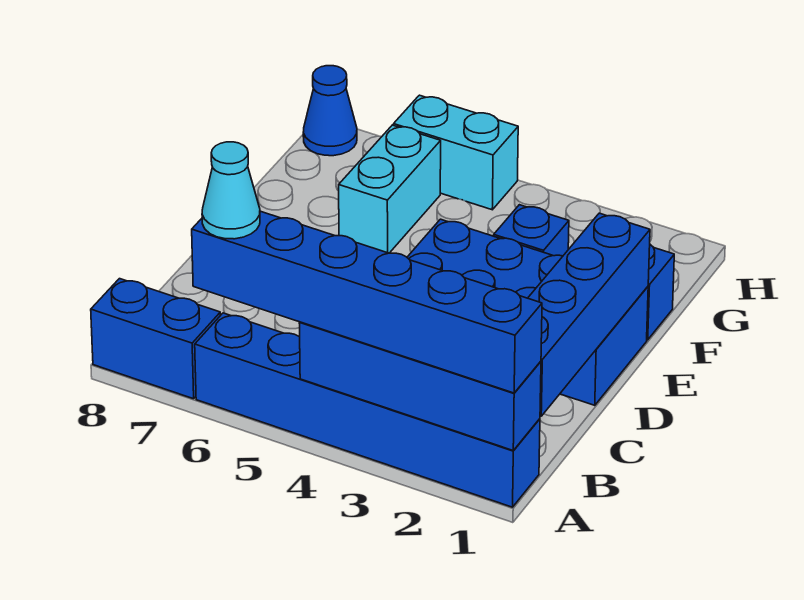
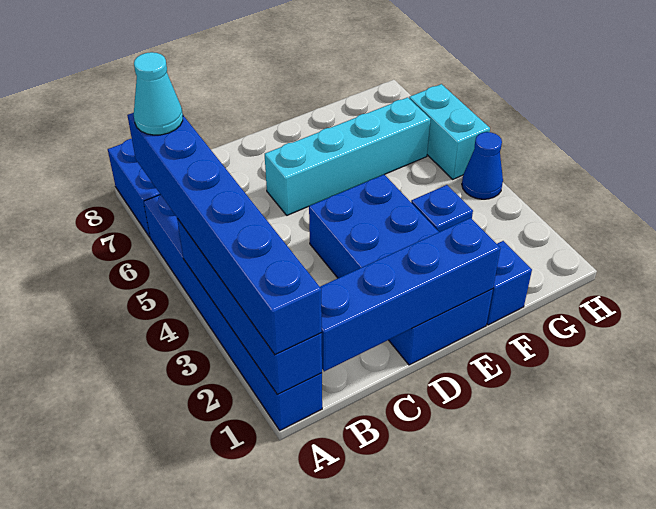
cyan 1x2 brick [339,125,441,253] -> cyan 1x4 brick [265,97,430,215]
blue 1x1 cone [303,66,357,156] -> blue 1x1 cone moved to [462,132,503,199]

